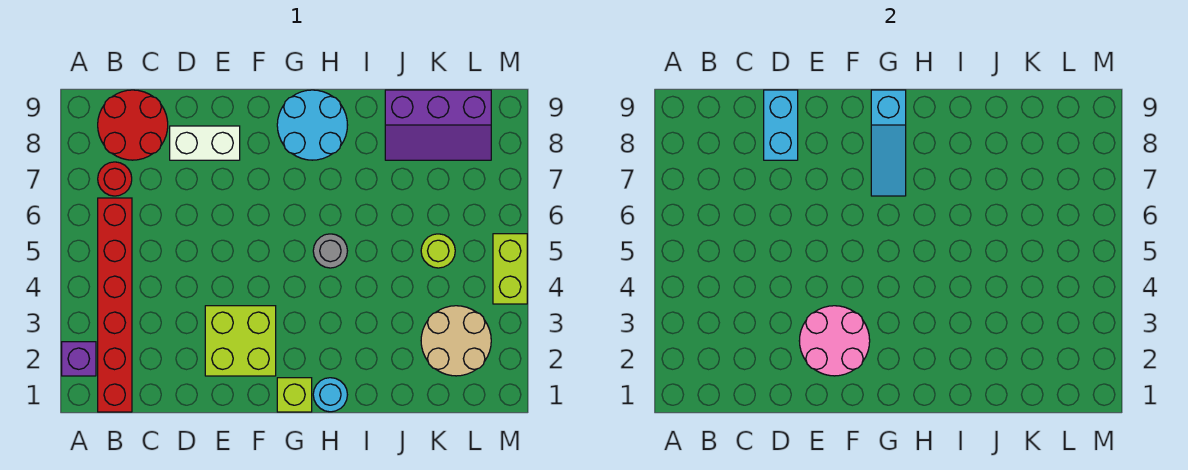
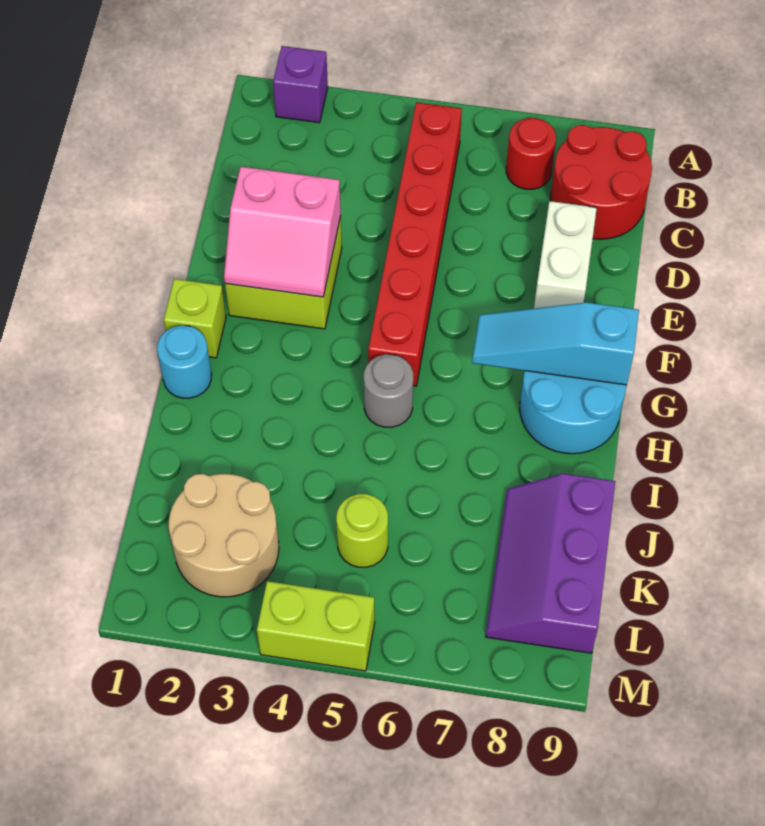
red 1x6 brick [98,198,132,412] -> red 1x6 brick turned to [368,102,462,386]
cyan 1x2 brick [764,90,798,160] -> none
pink 2x2 round brick [799,306,870,376] -> pink 2x2 slope [224,167,341,297]

